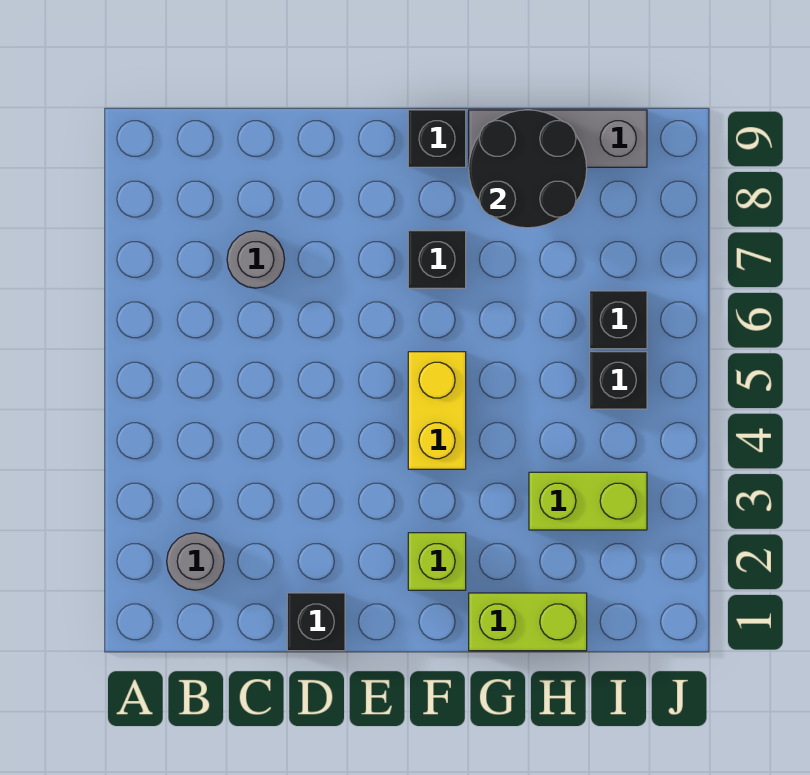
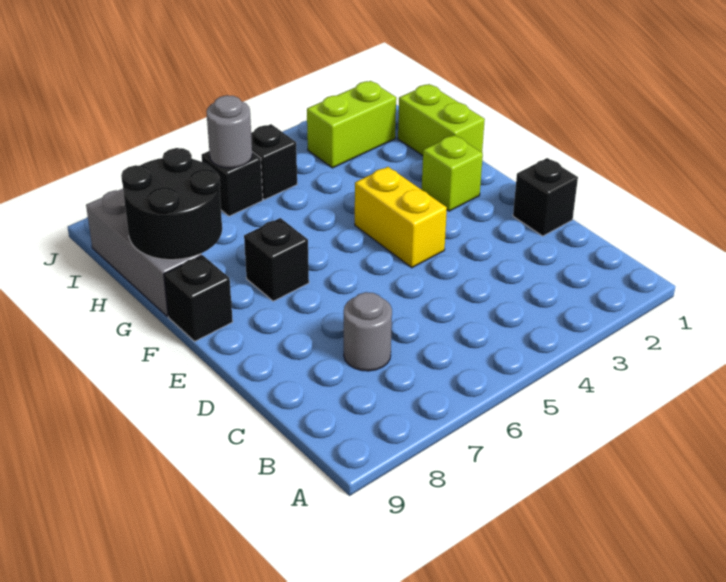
grey 1x1 round brick [167,533,224,590] -> grey 1x1 round brick moved to [206,95,252,168]
yellow 1x2 brick [408,352,466,469] -> yellow 1x2 brick turned to [355,167,447,268]
lime 1x2 brick [529,472,647,530] -> lime 1x2 brick turned to [307,81,396,168]

